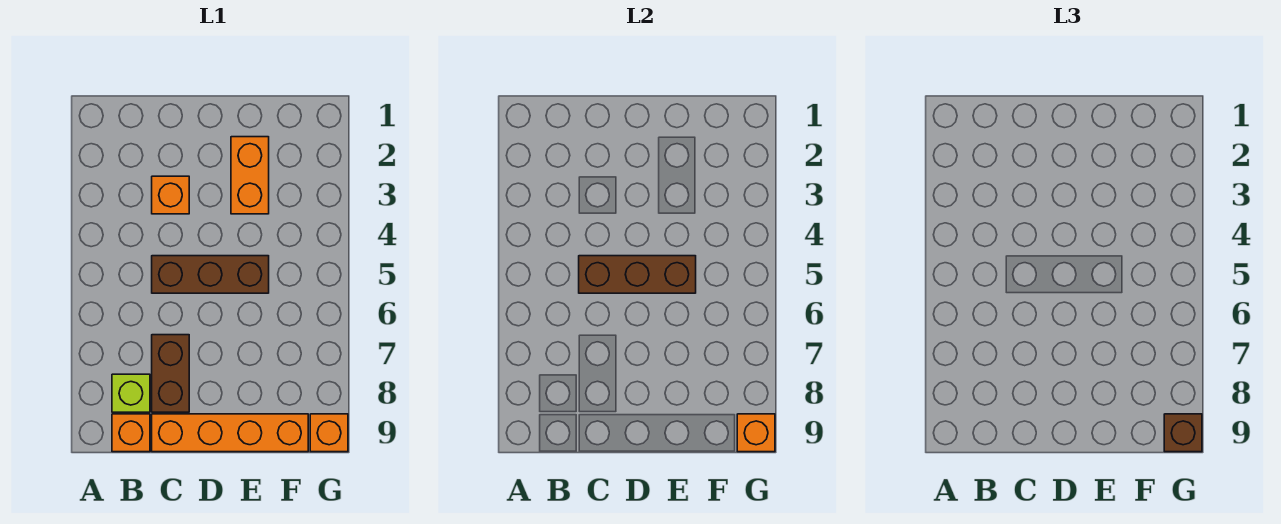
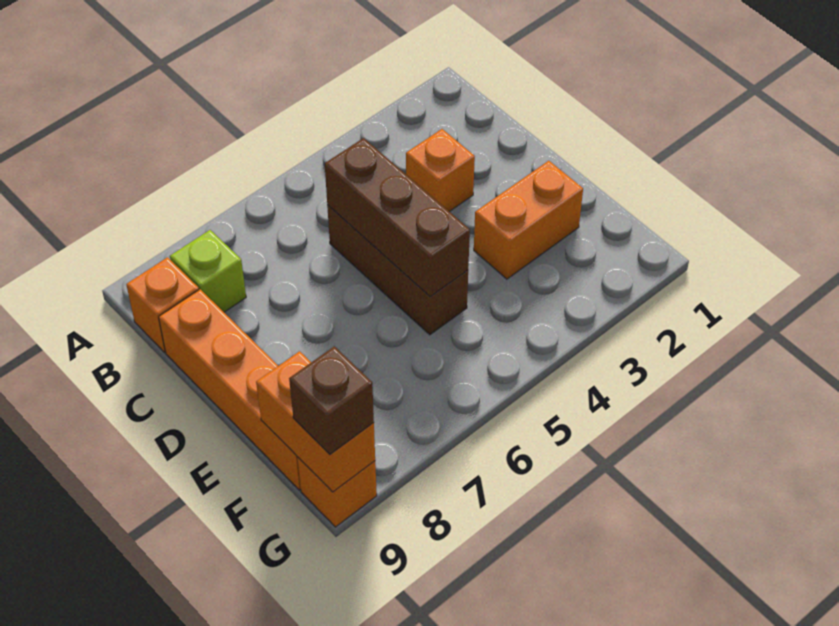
brown 1x2 brick [152,335,189,412] -> none
orange 1x1 brick [737,414,775,452] -> orange 1x2 brick [256,351,375,492]

